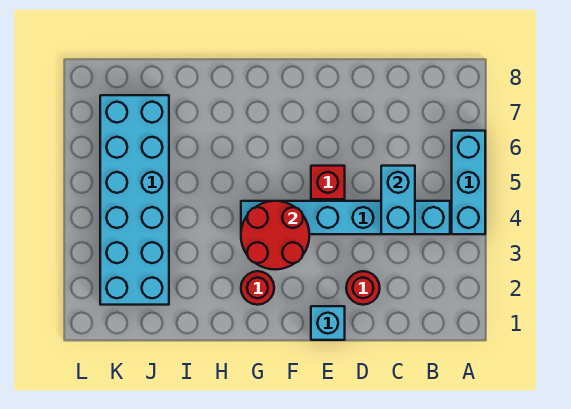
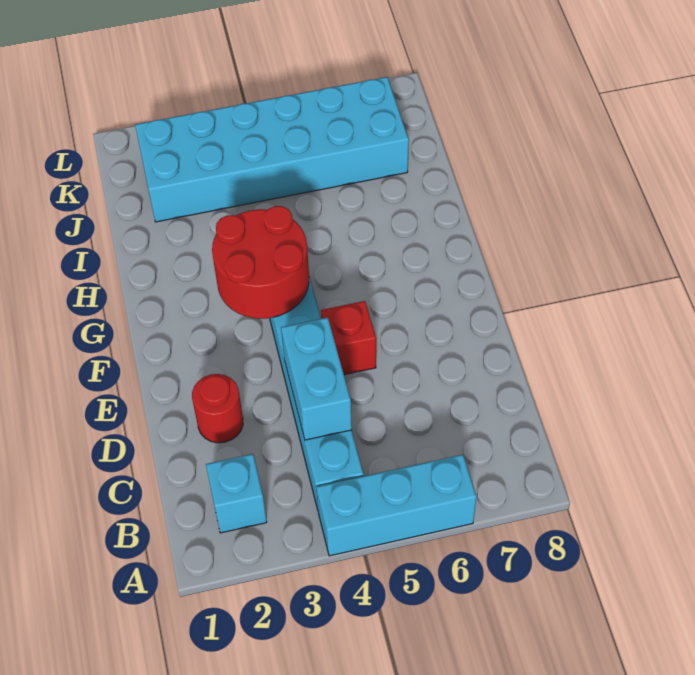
cyan 1x2 brick [381,166,415,234] -> cyan 1x2 brick turned to [281,318,352,440]
cyan 1x1 brick [311,306,345,340] -> cyan 1x1 brick moved to [206,454,267,533]
red 1x1 round brick [241,271,274,305] -> none

